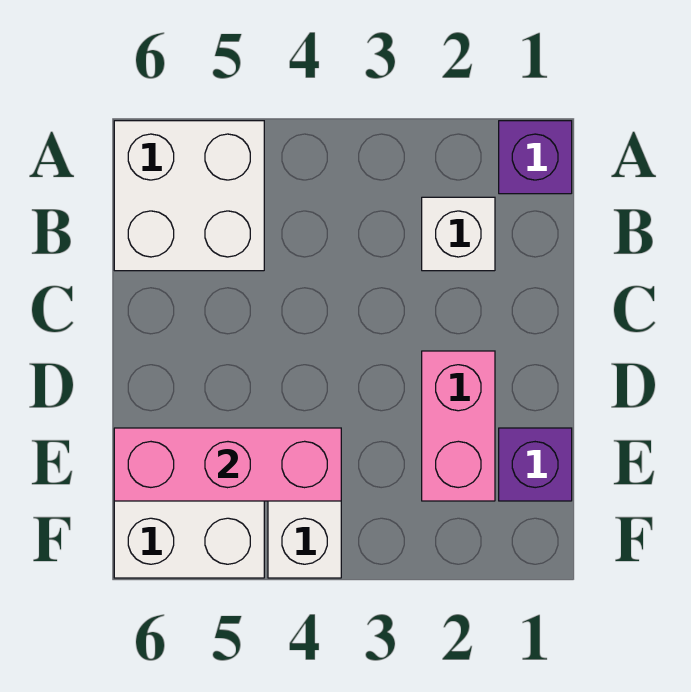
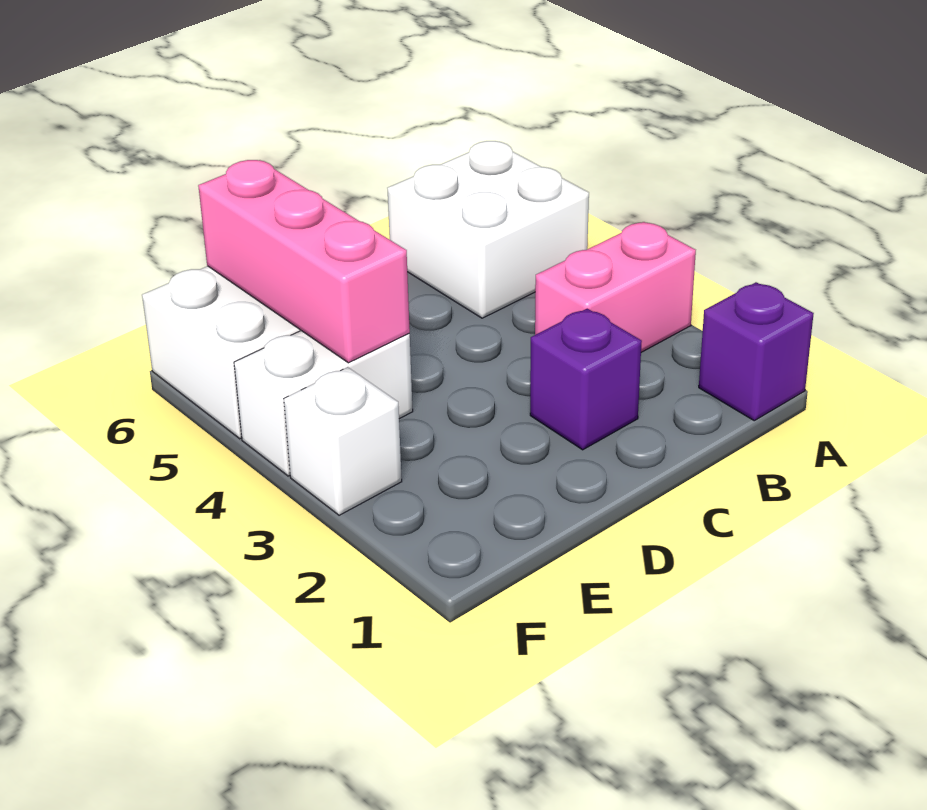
white 1x1 brick [422,197,495,271] -> white 1x1 brick moved to [284,367,402,515]
pink 1x2 brick [422,351,495,501] -> pink 1x2 brick moved to [535,222,696,352]
purple 1x1 brick [499,428,572,501] -> purple 1x1 brick moved to [530,309,642,450]

